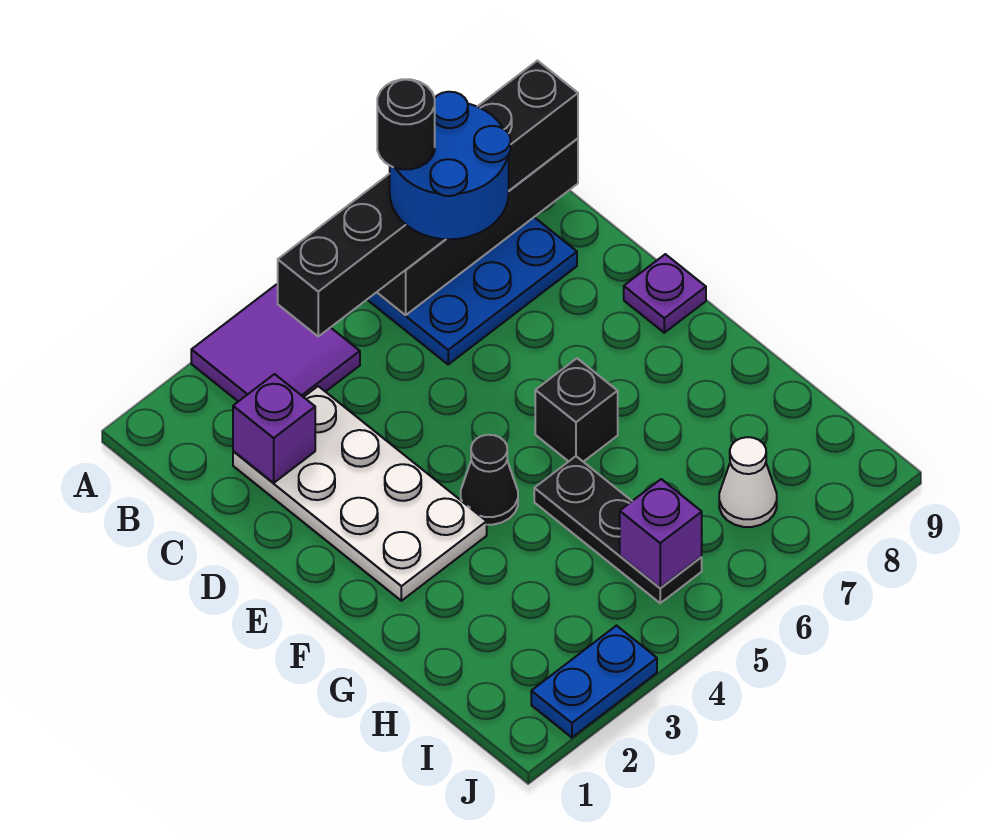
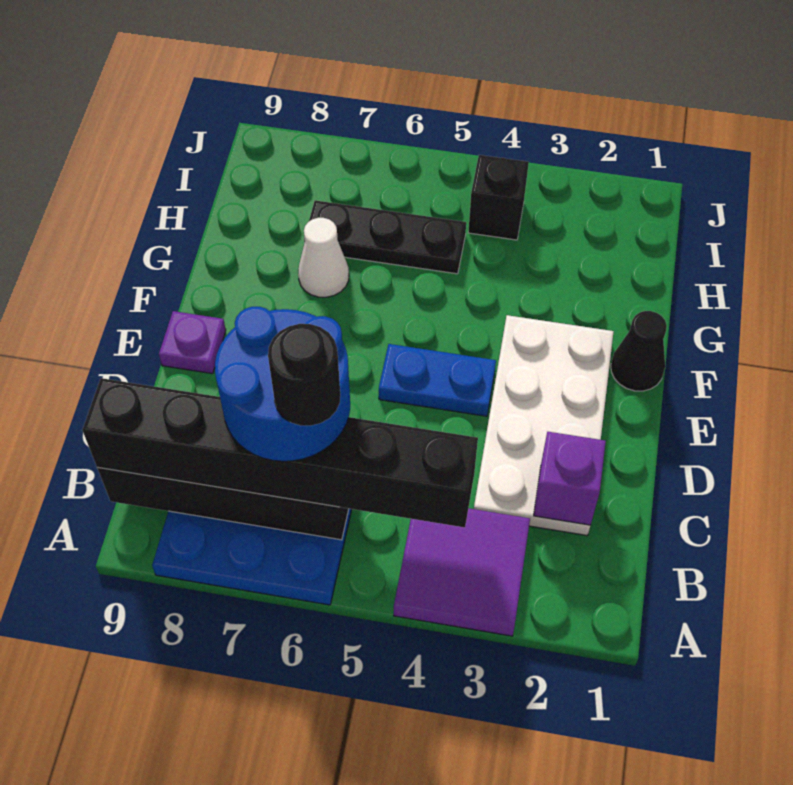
black 1x1 cone [461,435,518,525] -> black 1x1 cone moved to [611,311,667,391]
black 1x1 brick [535,358,618,462] -> black 1x1 brick moved to [468,155,529,240]
black 1x3 plate [534,456,702,603] -> black 1x3 plate turned to [304,200,466,274]
purple 1x1 brick [620,479,702,588] -> none
white 1x1 cone [719,437,777,527] -> white 1x1 cone moved to [298,218,349,297]
blue 1x2 plate [531,626,657,738] -> blue 1x2 plate moved to [379,344,496,416]

